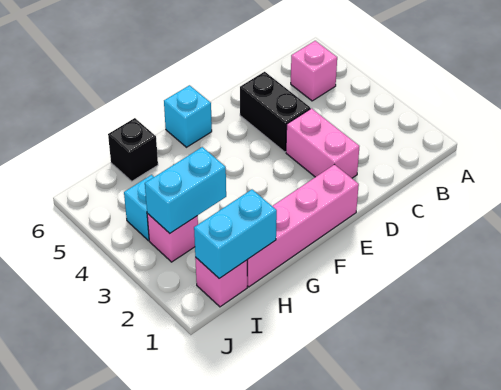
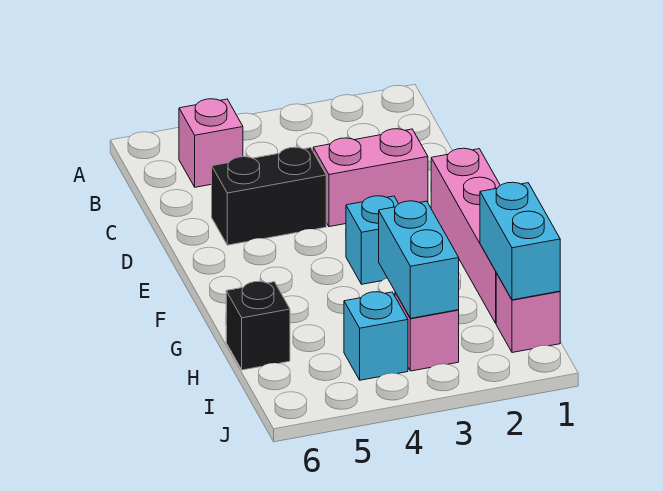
cyan 1x1 brick [164,85,212,147] -> cyan 1x1 brick moved to [346,196,398,284]

